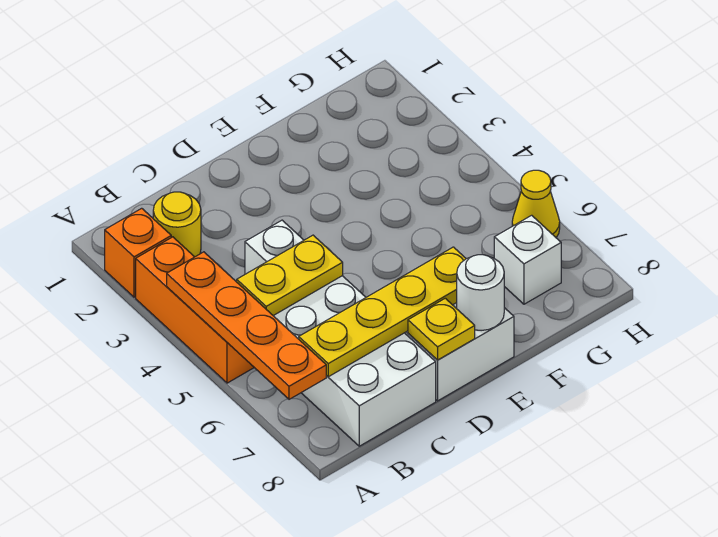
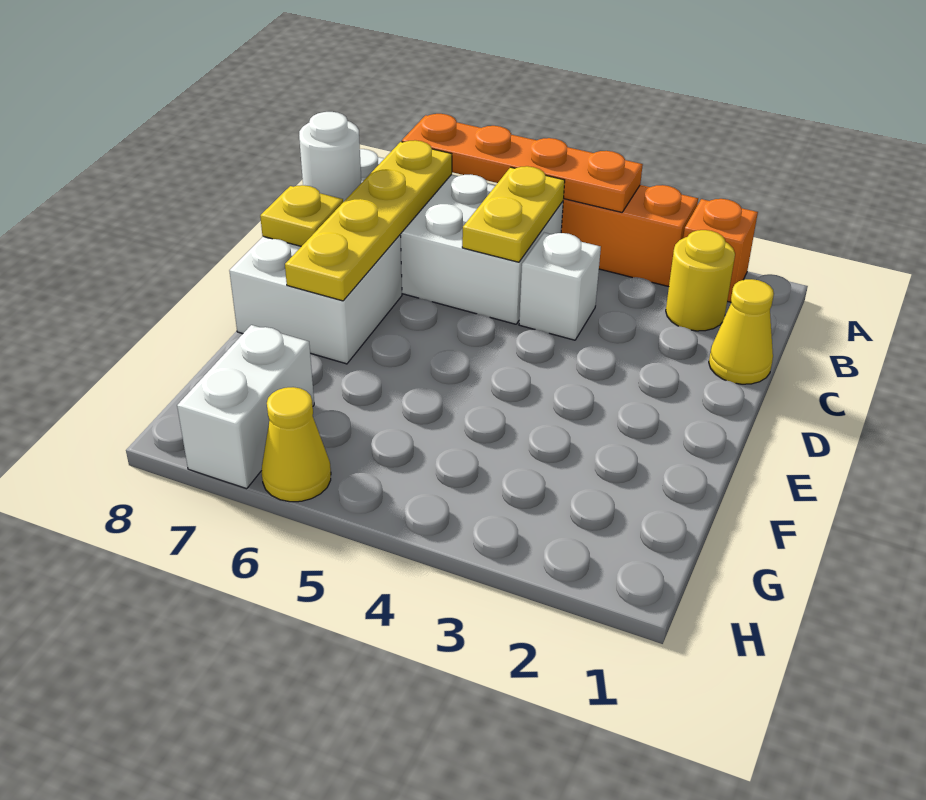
none -> yellow 1x1 cone [709,279,774,384]
white 1x1 round brick [457,255,504,331] -> white 1x1 round brick moved to [299,112,361,202]
white 1x1 brick [494,215,561,304] -> white 1x2 brick [177,325,314,489]

